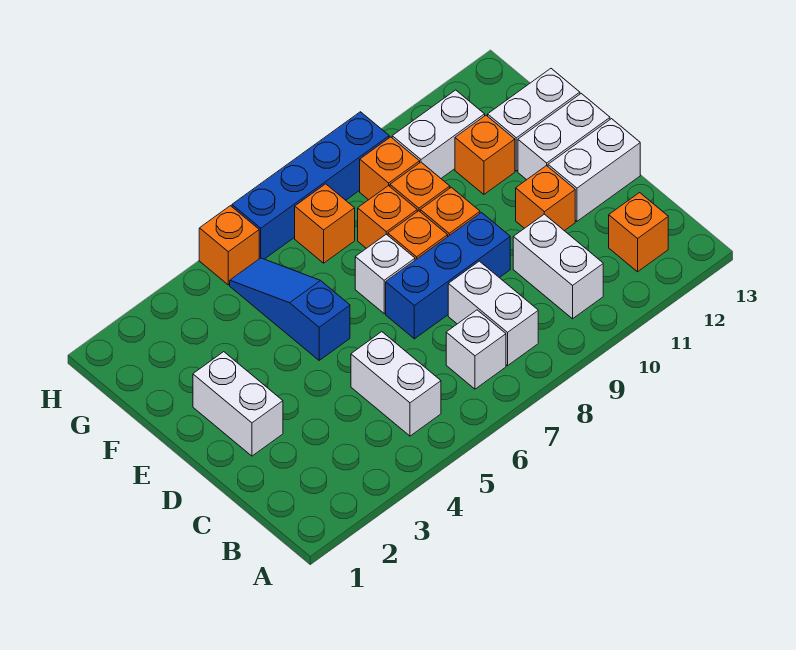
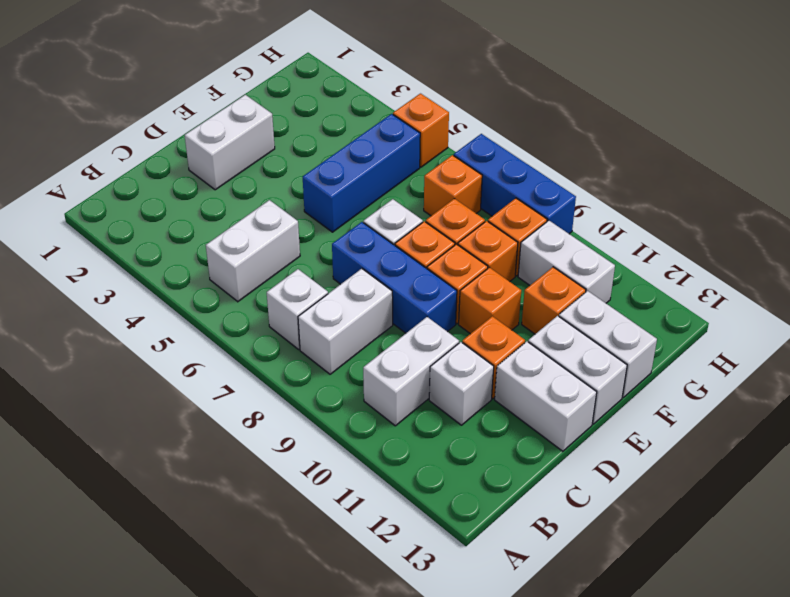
orange 1x1 brick [609,193,668,272] -> orange 1x1 brick moved to [459,267,521,334]
none -> white 1x1 brick [429,342,494,425]
blue 1x3 slope [230,258,350,360] -> blue 1x3 brick [303,114,420,232]
blue 1x4 brick [232,112,389,259] -> blue 1x3 brick [454,134,576,234]

